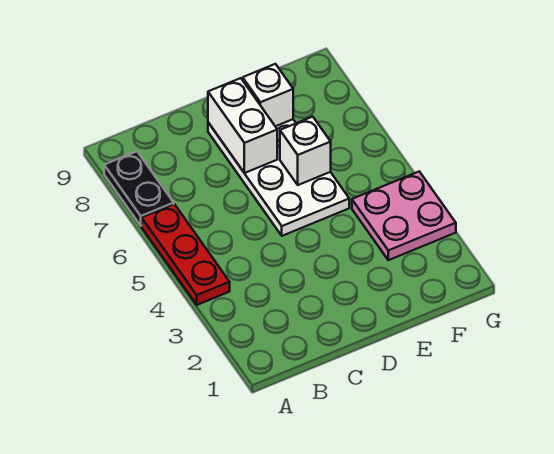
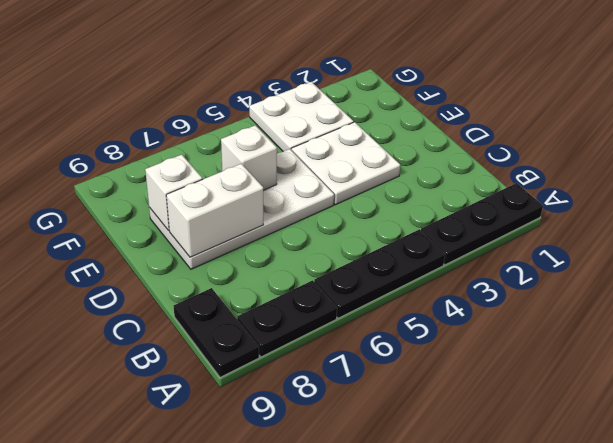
none -> black 1x3 plate [421,183,543,265]
red 1x3 plate [142,204,230,305] -> black 1x3 plate [314,229,445,318]
none -> black 1x2 plate [174,288,259,377]
none -> white 2x2 plate [291,122,400,205]
pink 2x2 plate [352,172,456,260] -> white 2x2 plate [249,82,354,151]

